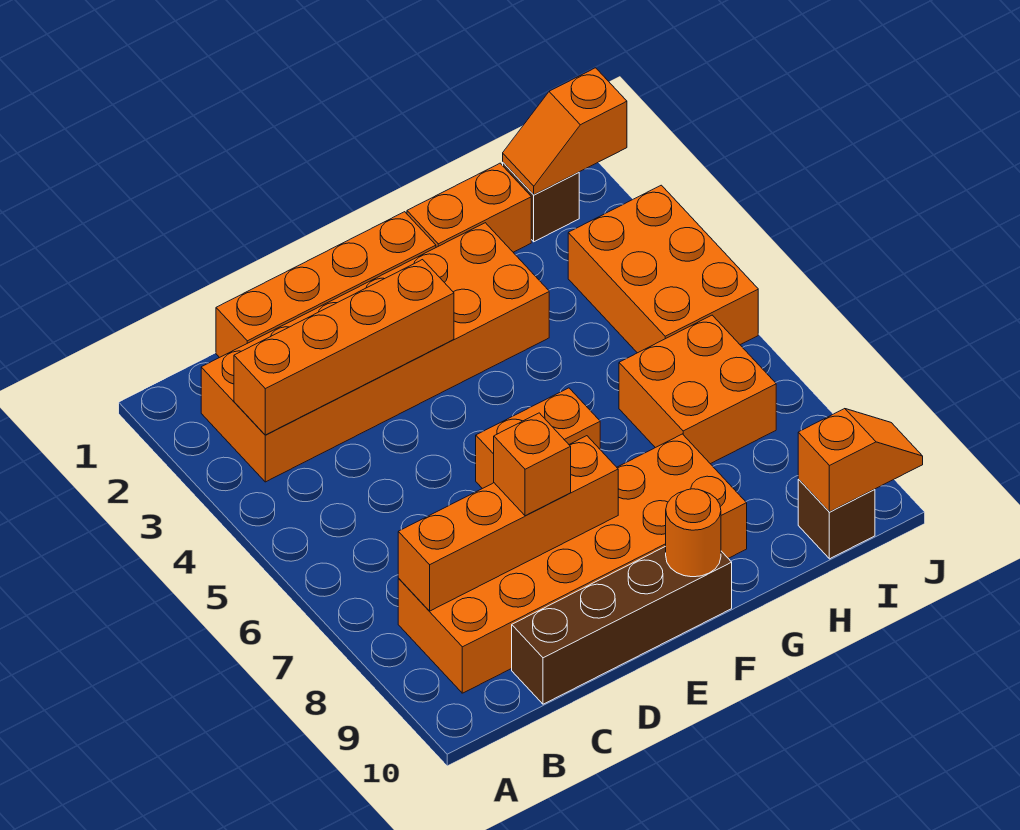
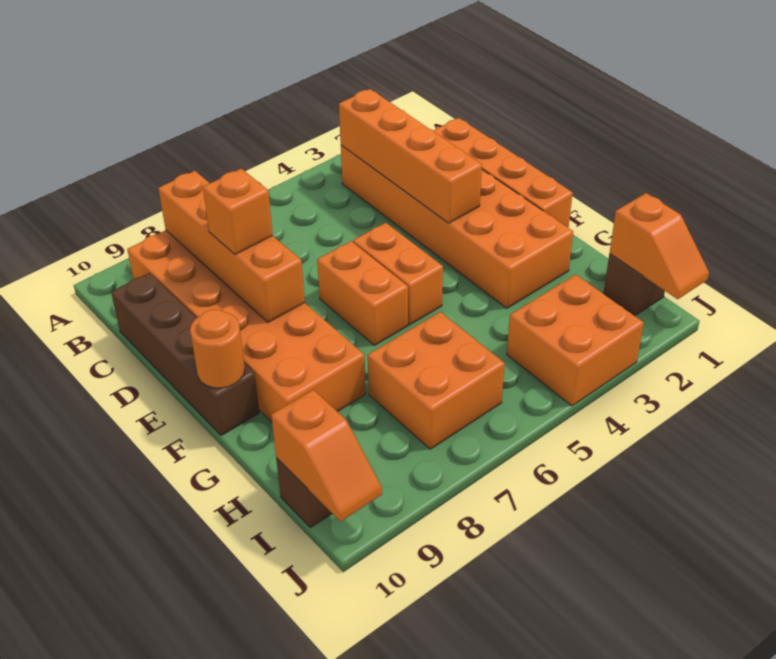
orange 1x2 brick [407,163,531,252] -> orange 1x2 brick moved to [353,223,443,325]
orange 1x2 slope [503,68,627,195] -> orange 1x2 slope turned to [610,193,709,299]
orange 2x3 brick [568,185,758,353] -> orange 2x2 brick [507,274,644,406]

